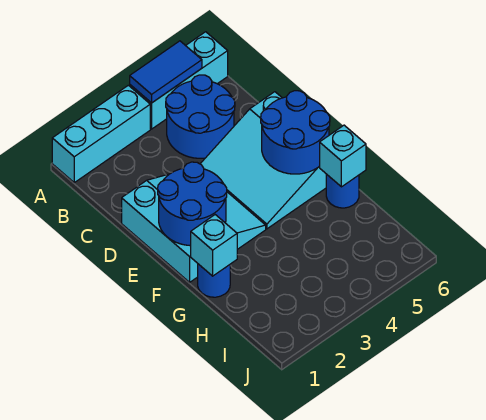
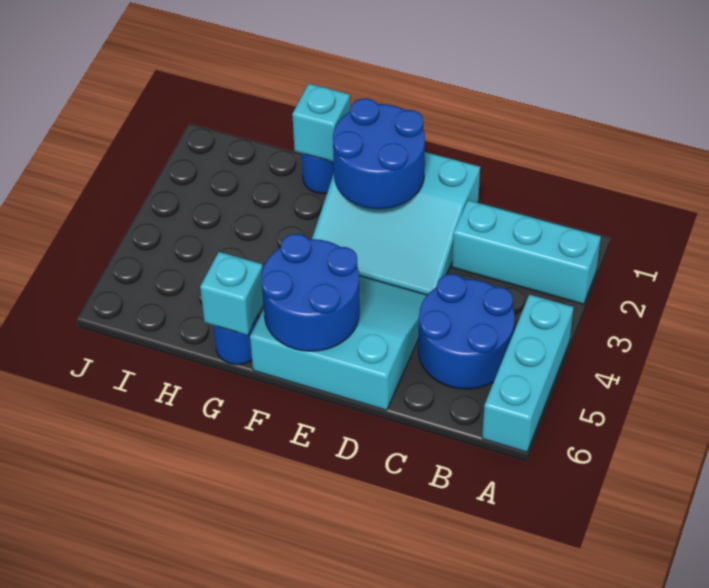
cyan 1x3 brick [52,85,150,183] -> cyan 1x3 brick turned to [452,200,601,304]
blue 1x2 tile [130,41,202,103] -> none

